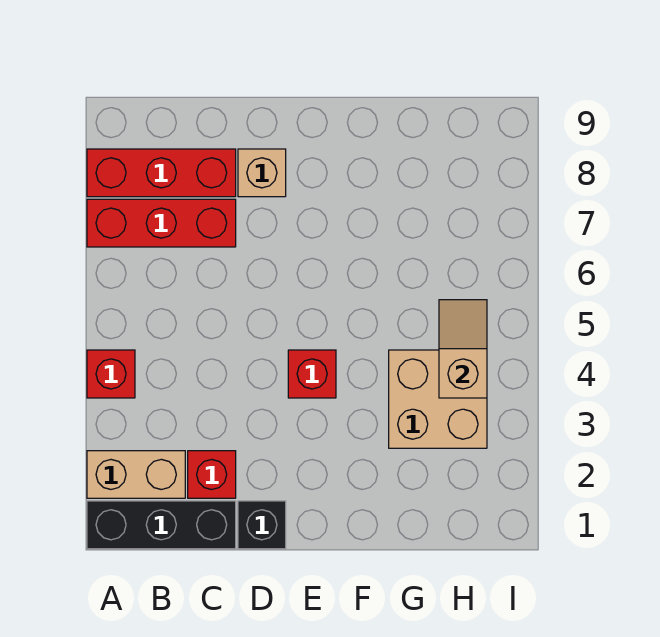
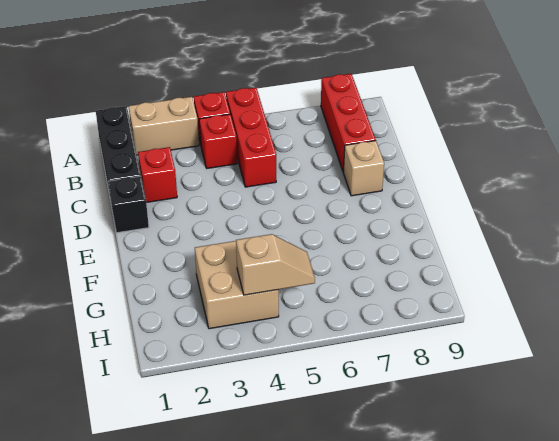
tan 1x2 brick [87,451,185,498] -> tan 1x2 brick turned to [129,97,199,155]
red 1x3 brick [87,199,236,247] -> red 1x3 brick moved to [226,87,276,187]
red 1x1 brick [288,350,336,398] -> red 1x1 brick moved to [199,114,237,168]

